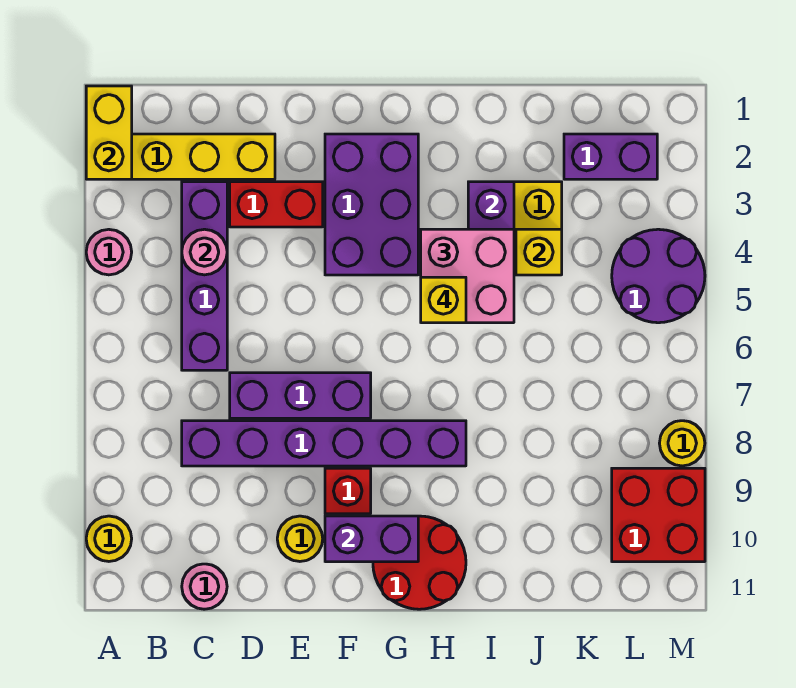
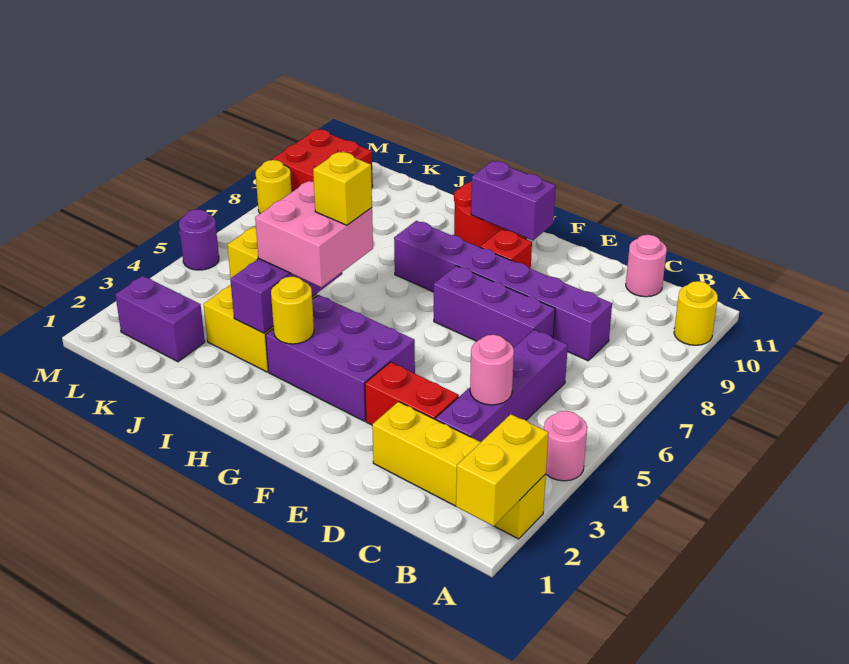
yellow 1x1 round brick [277,516,323,561] -> yellow 1x1 round brick moved to [271,277,314,344]
purple 2x3 brick [325,134,418,275] -> purple 2x3 brick turned to [266,295,415,421]
purple 2x2 round brick [612,229,705,323] -> purple 1x1 round brick [179,209,219,270]

